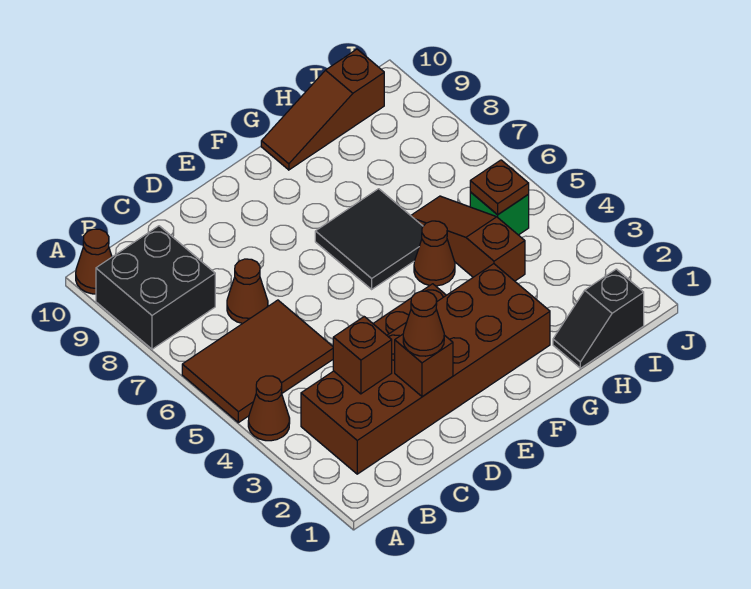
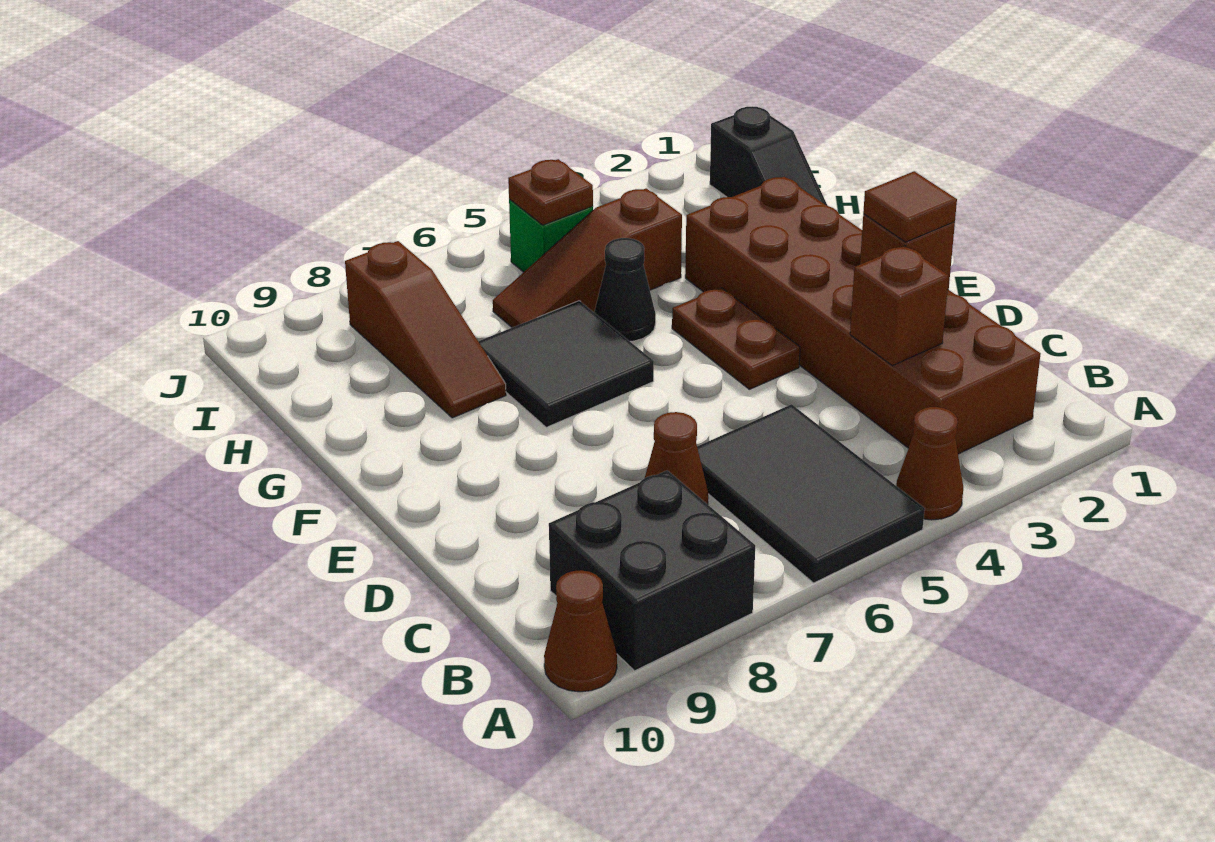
brown 2x3 tile [182,300,333,423] -> black 2x3 tile [697,404,925,583]
brown 1x1 cone [403,291,444,356] -> brown 1x1 tile [863,171,957,242]
brown 1x1 cone [414,221,455,286] -> black 1x1 cone [594,238,656,341]
brown 1x3 slope [261,49,384,170] -> brown 1x3 slope moved to [345,241,506,418]

